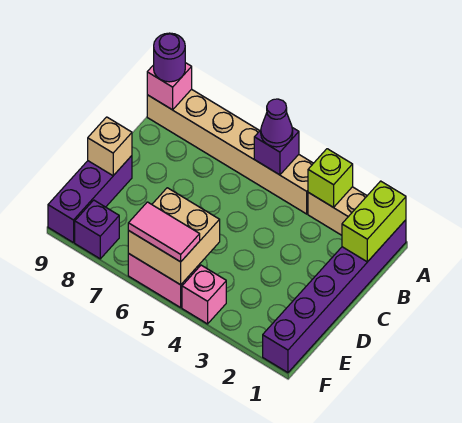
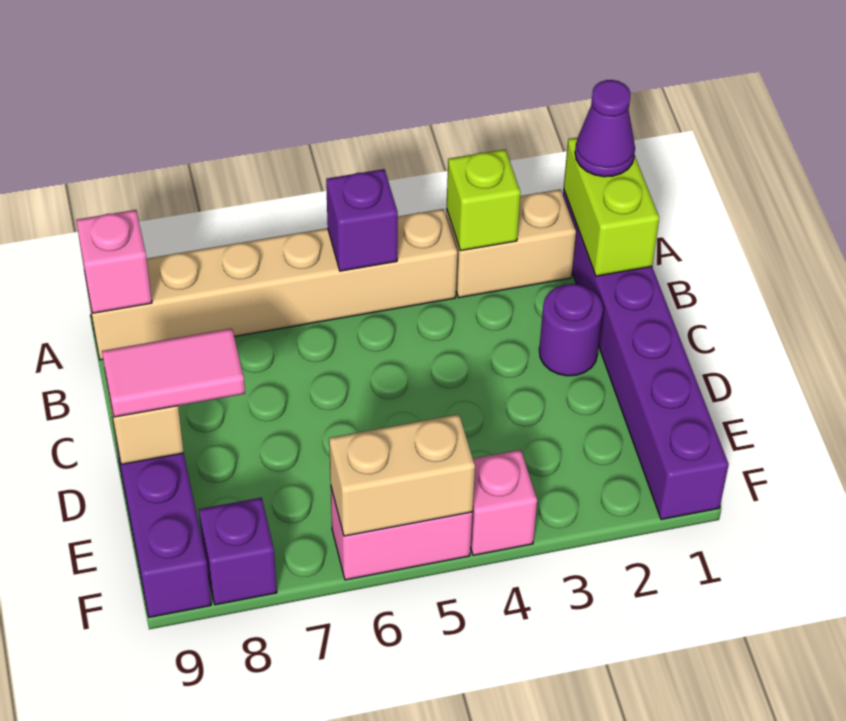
purple 1x1 cone [261,99,293,147] -> purple 1x1 cone moved to [575,80,635,177]
purple 1x1 round brick [154,33,185,82] -> purple 1x1 round brick moved to [539,284,603,376]
tan 2x2 brick [128,188,220,285] -> tan 1x2 brick [329,414,475,536]
pink 1x2 tile [128,202,200,262] -> pink 1x2 tile moved to [102,328,245,417]

